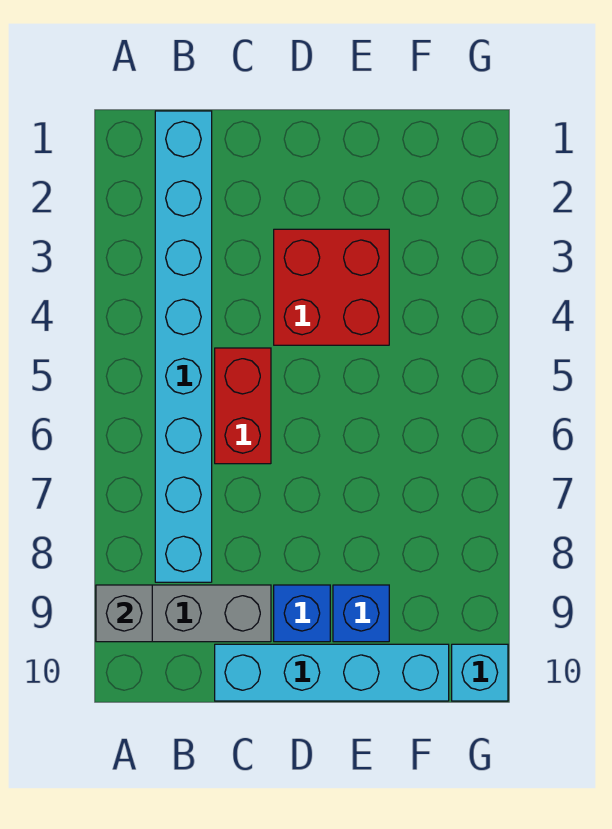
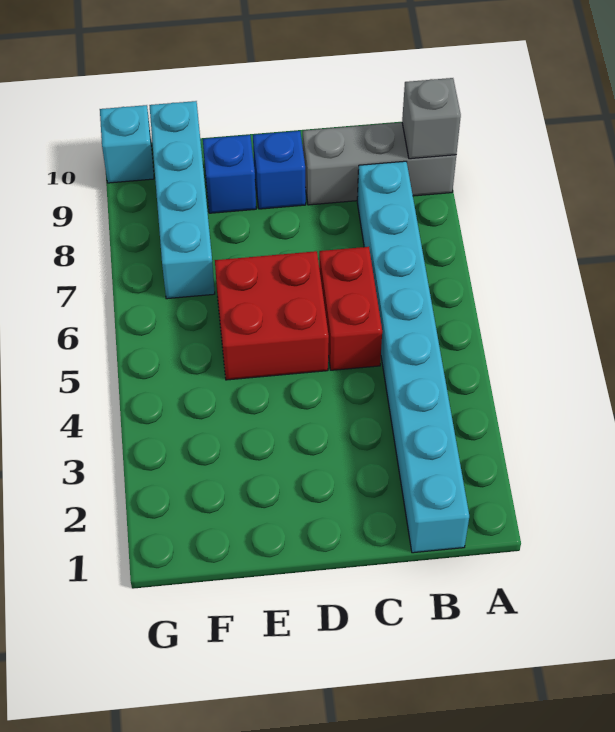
cyan 1x4 brick [215,644,449,701] -> cyan 1x4 brick turned to [149,101,215,299]
red 2x2 brick [274,229,389,345] -> red 2x2 brick moved to [215,251,329,380]

